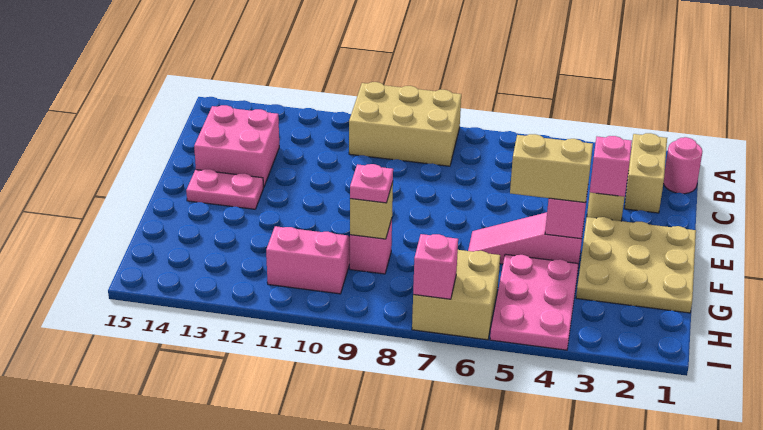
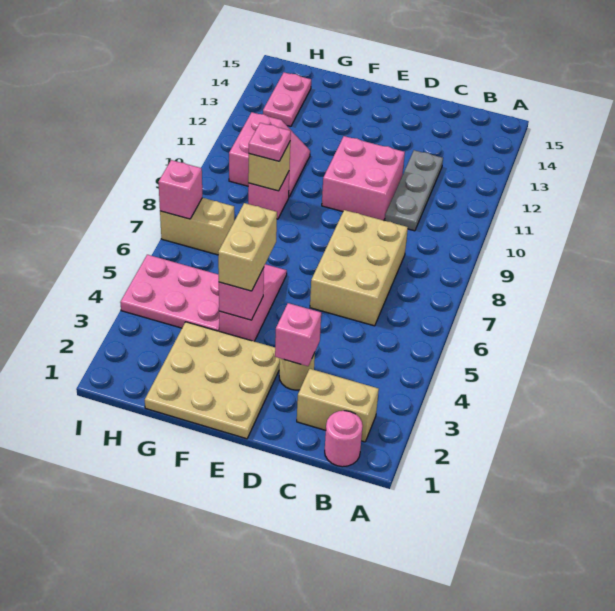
tan 2x3 brick [349,82,461,166] -> tan 2x3 brick moved to [310,210,408,326]
none -> grey 1x3 plate [385,150,443,231]
pink 2x2 brick [194,105,279,188] -> pink 2x2 brick moved to [322,136,405,220]
pink 1x2 plate [186,169,263,209] -> pink 1x2 plate moved to [263,72,311,126]
tan 2x2 brick [412,250,500,340] -> tan 1x2 brick [160,198,234,255]

